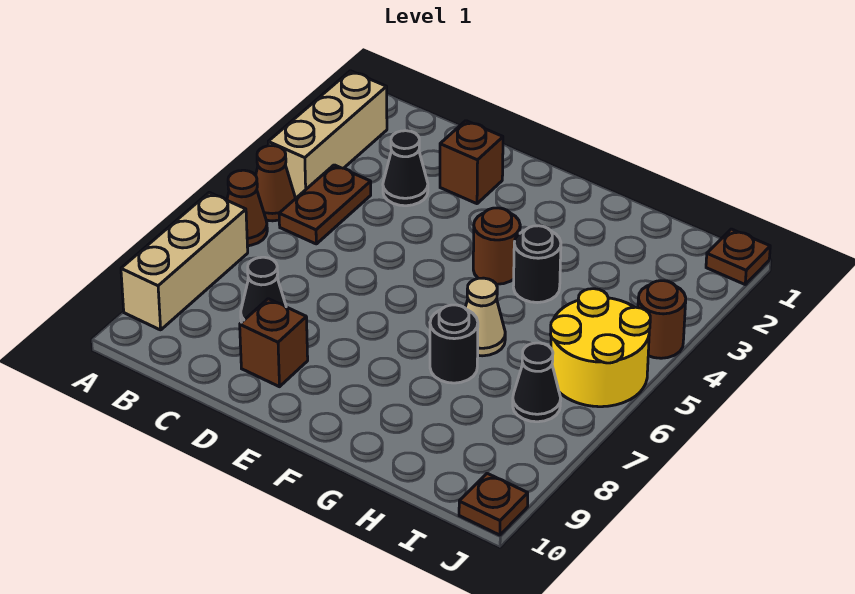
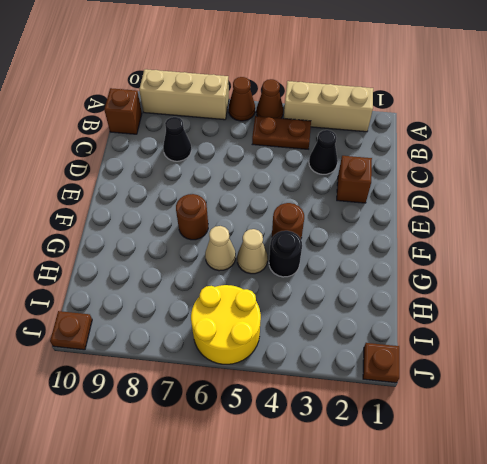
brown 1x1 brick [240,299,308,387] -> brown 1x1 brick moved to [104,88,142,134]
none -> tan 1x1 cone [237,229,268,274]
black 1x1 round brick [430,305,478,383] -> none
black 1x1 cone [513,343,561,422] -> none
brown 1x1 round brick [638,281,686,358] -> brown 1x1 round brick moved to [176,194,208,240]

